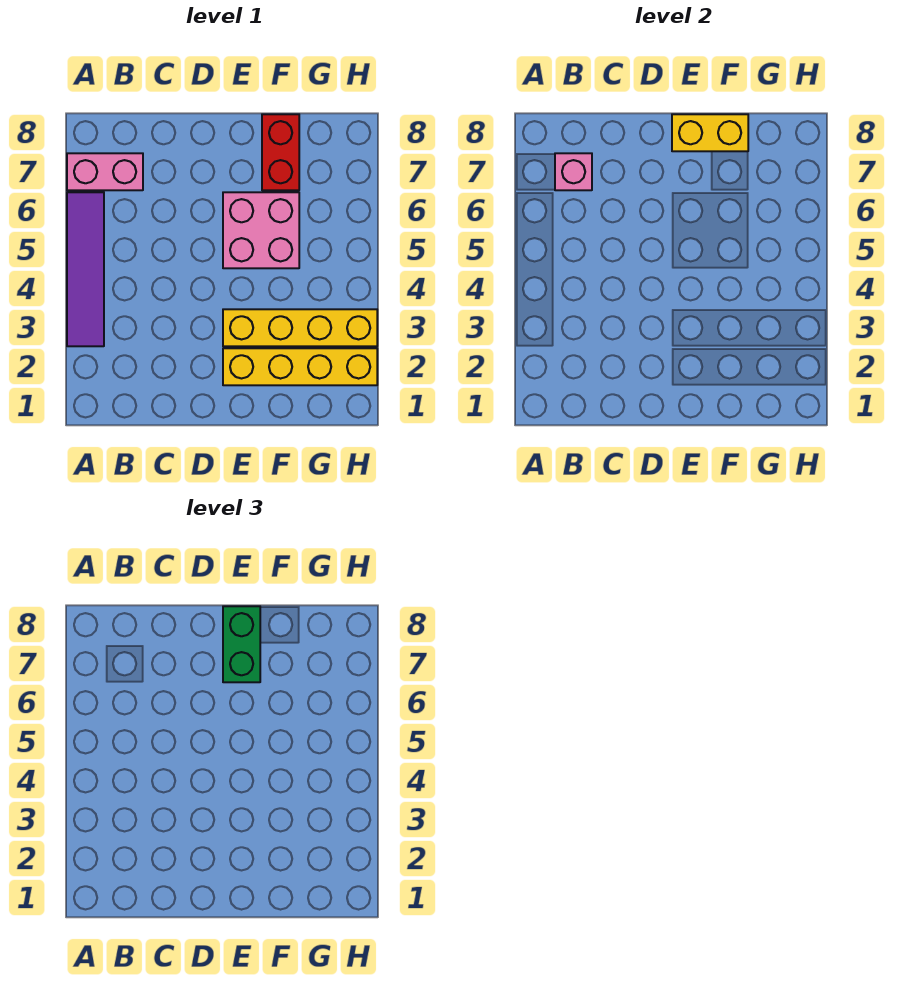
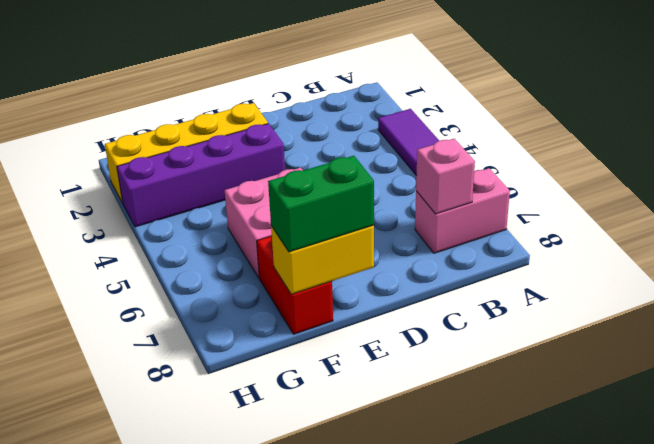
yellow 1x4 brick [223,309,377,346] -> purple 1x4 brick [117,124,285,227]
green 1x2 brick [223,606,260,682] -> green 1x2 brick turned to [268,156,374,252]

